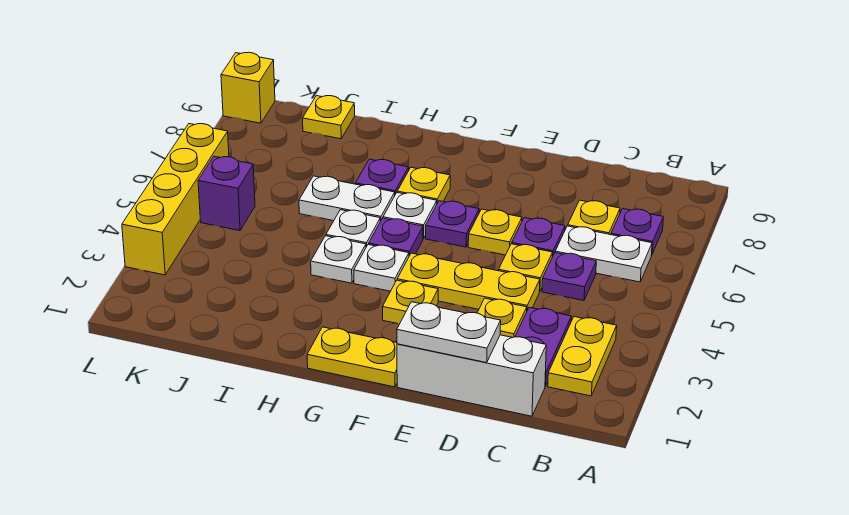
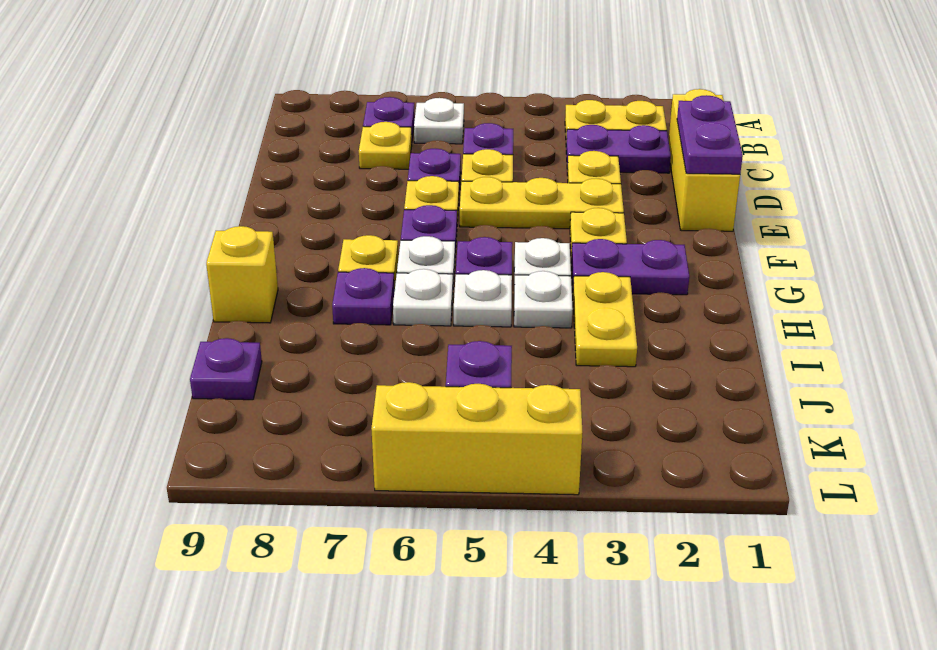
white 1x2 plate [555,226,652,282] -> white 1x1 plate [414,98,464,144]
white 1x3 brick [397,335,546,416] -> yellow 1x3 brick [669,89,740,231]
white 1x2 plate [397,302,501,363] -> purple 1x2 plate [677,95,743,174]
yellow 1x3 plate [397,253,540,310] -> yellow 1x3 plate turned to [460,177,624,229]
yellow 1x2 plate [307,327,397,387] -> yellow 1x2 plate moved to [573,272,637,367]
none -> purple 1x2 plate [571,239,689,295]
white 1x2 plate [299,176,395,221] -> white 1x1 plate [393,269,453,326]
yellow 1x1 plate [303,96,355,139] -> purple 1x1 plate [190,338,262,400]
yellow 1x4 brick [122,124,229,275] -> yellow 1x3 brick [371,382,582,495]
yellow 1x1 brick [221,52,275,123] -> yellow 1x1 brick moved to [206,226,278,323]

